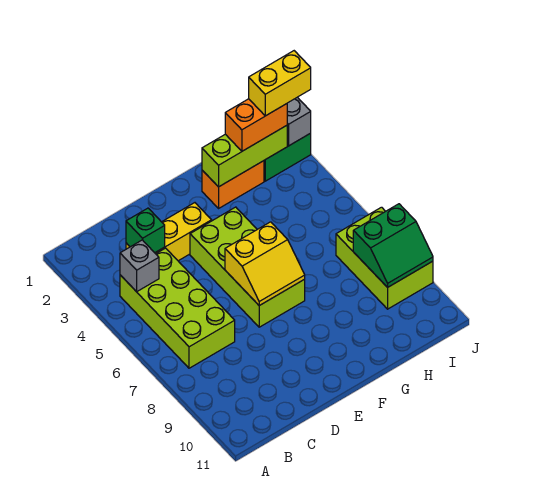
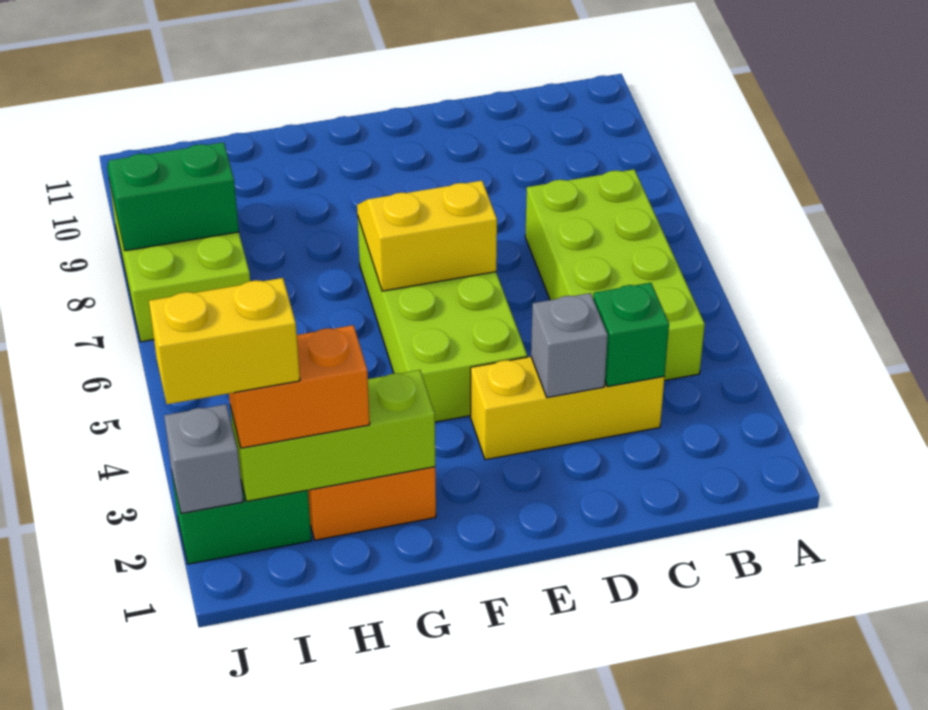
grey 1x1 brick [120,240,159,292] -> grey 1x1 brick moved to [531,293,608,398]

